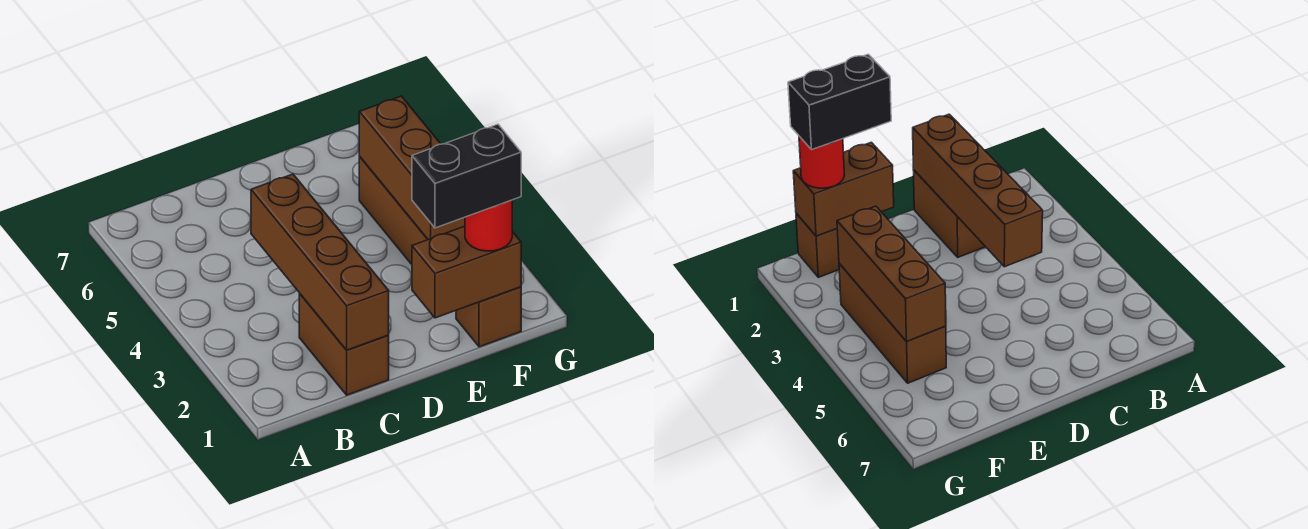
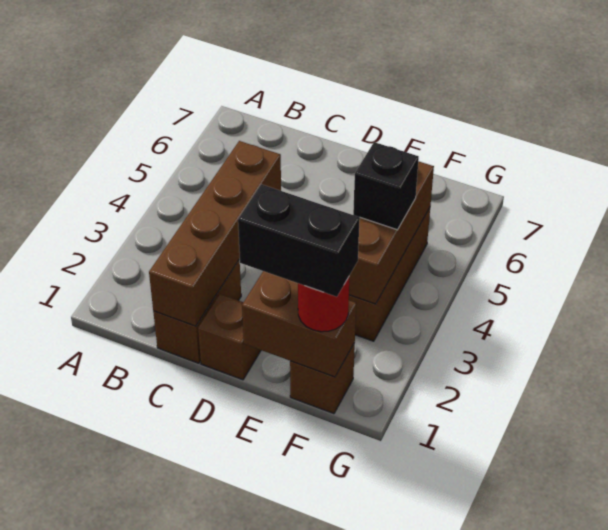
none -> brown 1x1 brick [198,294,261,380]
none -> black 1x1 brick [353,142,419,230]

